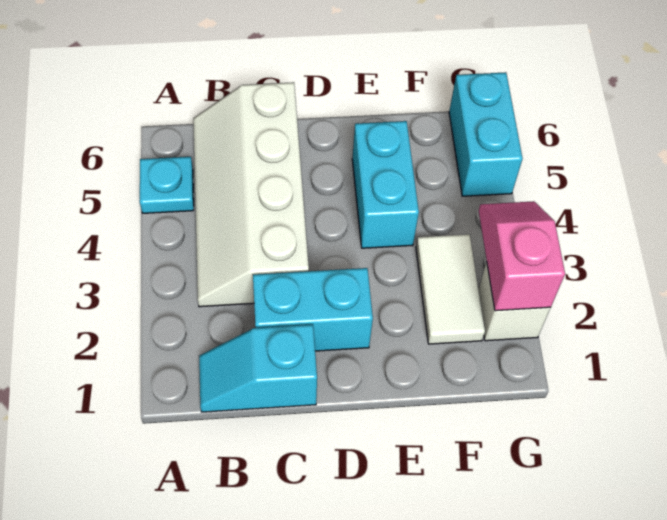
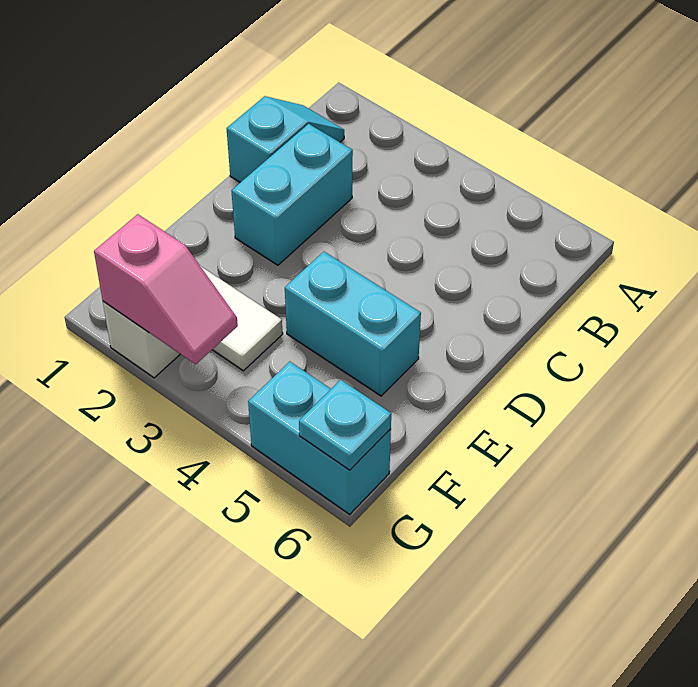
cyan 1x1 plate [140,157,194,213] -> cyan 1x1 plate moved to [299,380,391,470]
white 2x4 slope [193,82,309,307] -> none

